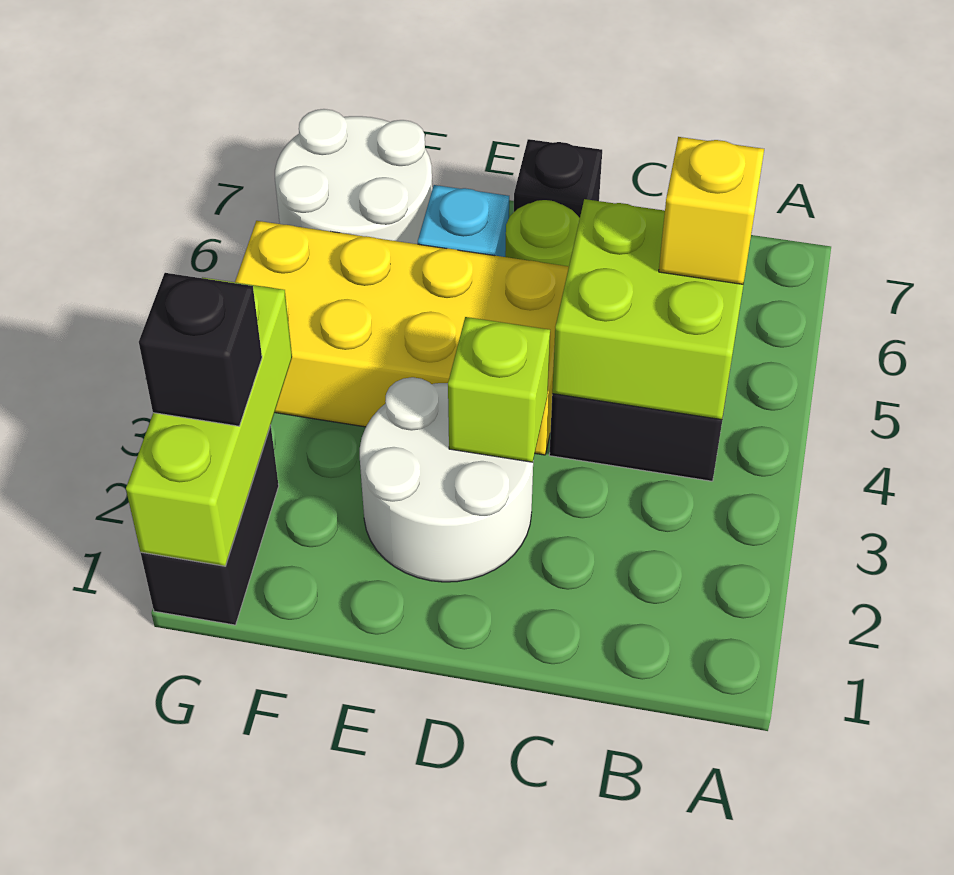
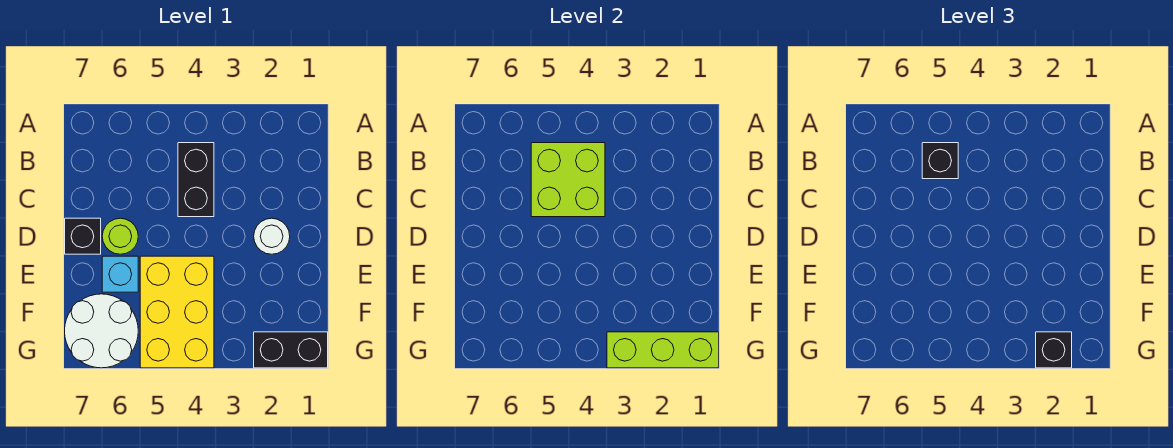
yellow 1x1 brick [659,137,764,284] -> black 1x1 brick [922,143,958,179]
white 2x2 round brick [360,377,533,582] -> white 1x1 round brick [254,218,290,254]
lime 1x1 brick [448,317,550,462] -> none
yellow 2x4 brick [235,221,569,455] -> yellow 2x3 brick [140,256,214,368]

